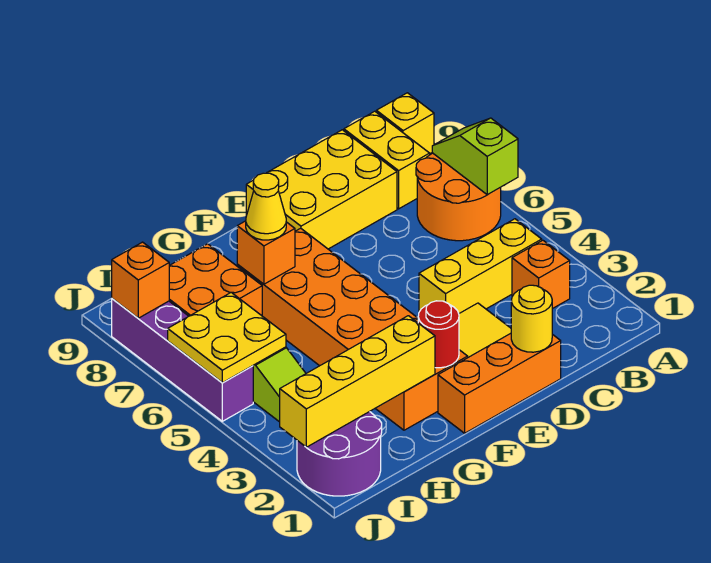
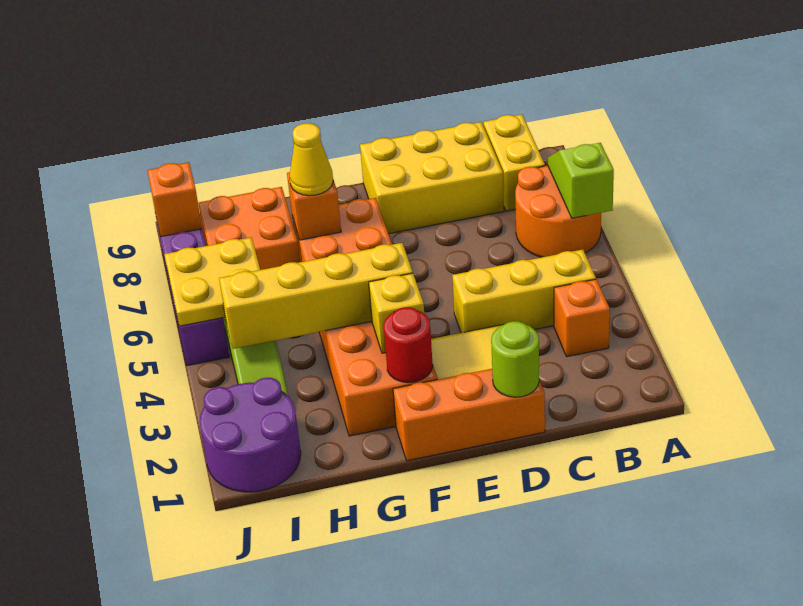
yellow 1x1 brick [376,93,434,153] -> yellow 1x1 brick moved to [369,273,424,353]
yellow 1x1 round brick [511,285,552,352] -> lime 1x1 round brick [491,321,539,397]
yellow 1x4 brick [280,316,435,447] -> yellow 1x4 brick moved to [219,243,413,349]

